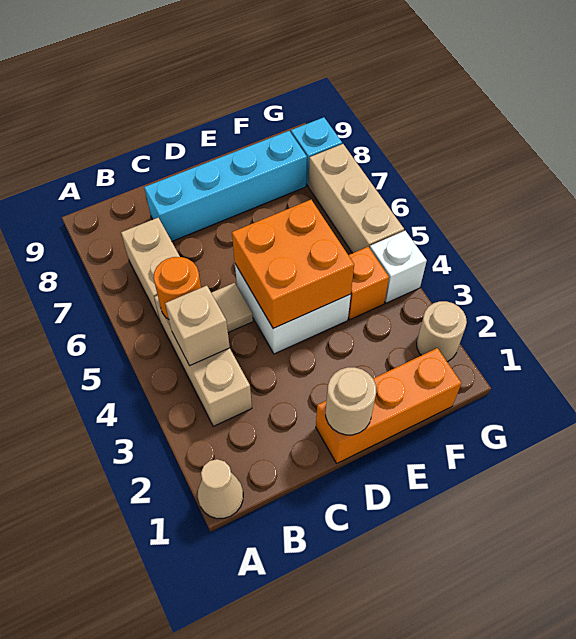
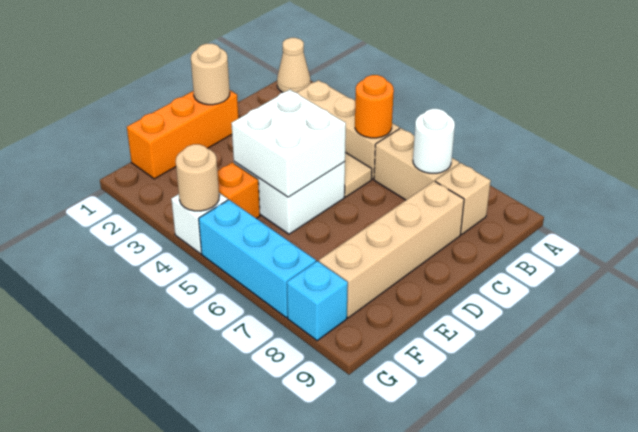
tan 1x1 brick [165,286,230,366] -> tan 1x1 brick moved to [435,163,491,235]
none -> white 1x1 round brick [413,109,455,173]
cyan 1x4 brick [144,131,307,241] -> tan 1x4 brick [319,181,464,318]
orange 2x2 brick [232,200,354,329] -> white 2x2 brick [231,90,346,197]
tan 1x1 round brick [417,301,467,362] -> tan 1x1 round brick moved to [176,144,219,211]
tan 1x3 brick [309,144,404,253] -> cyan 1x3 brick [199,200,316,318]

